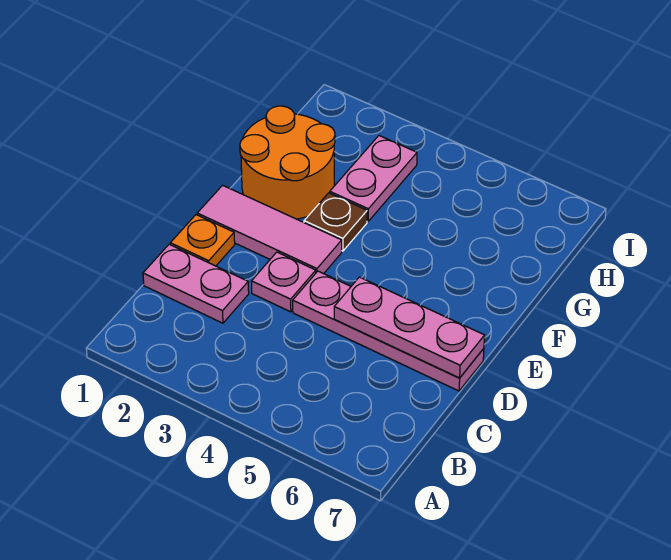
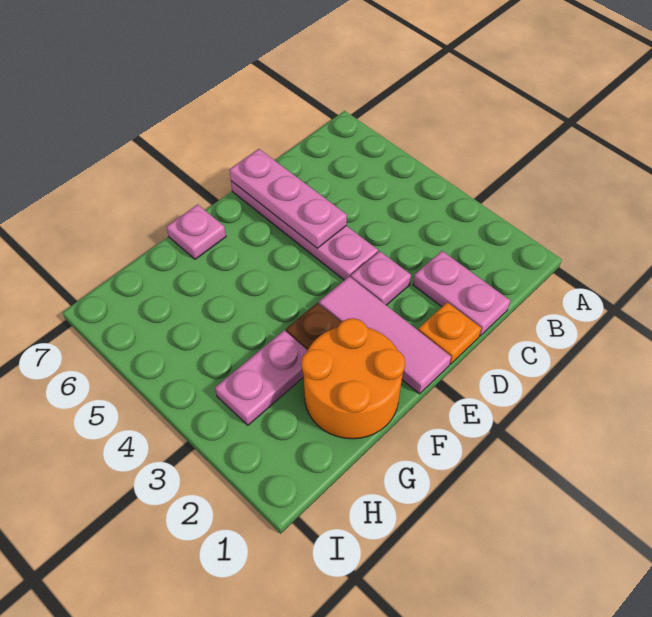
none -> pink 1x1 plate [166,204,226,259]

